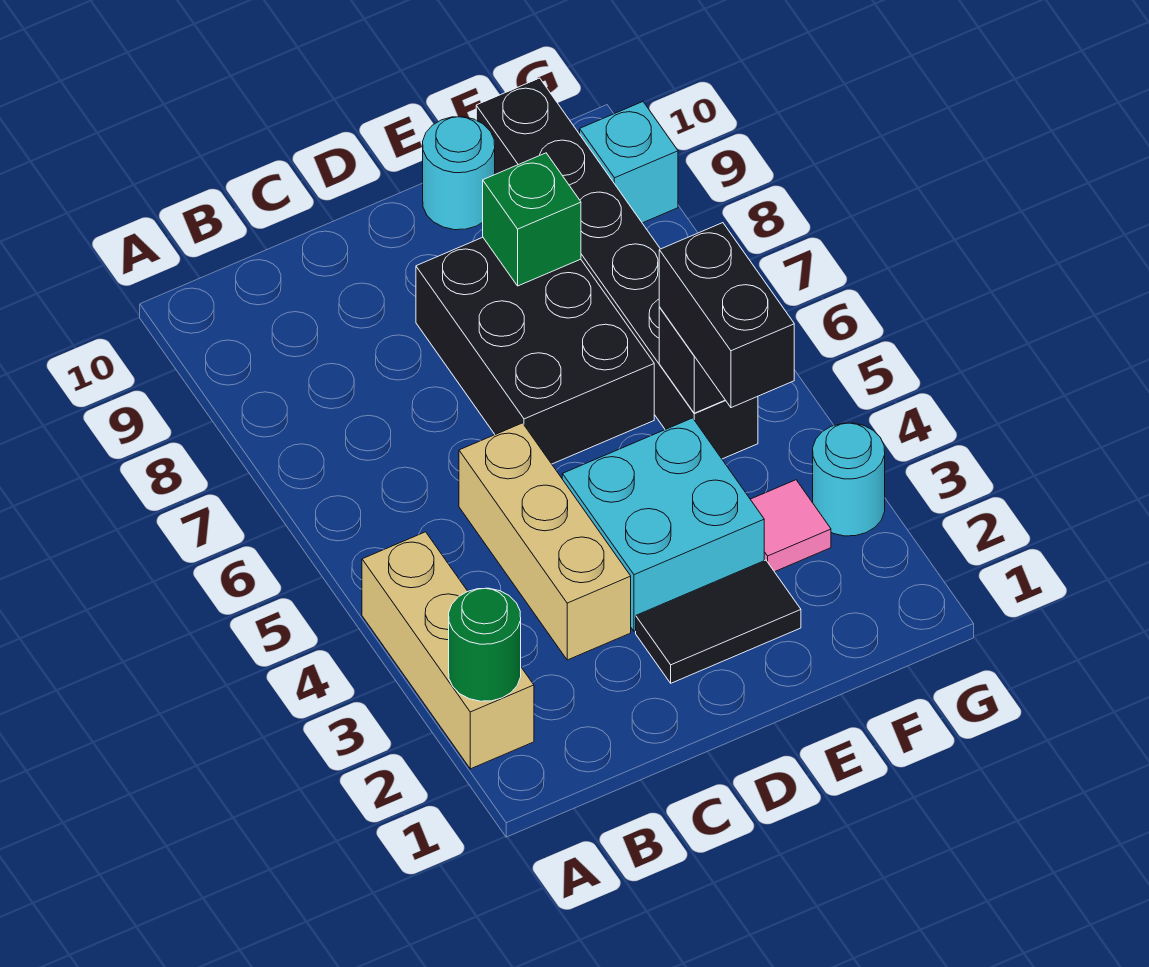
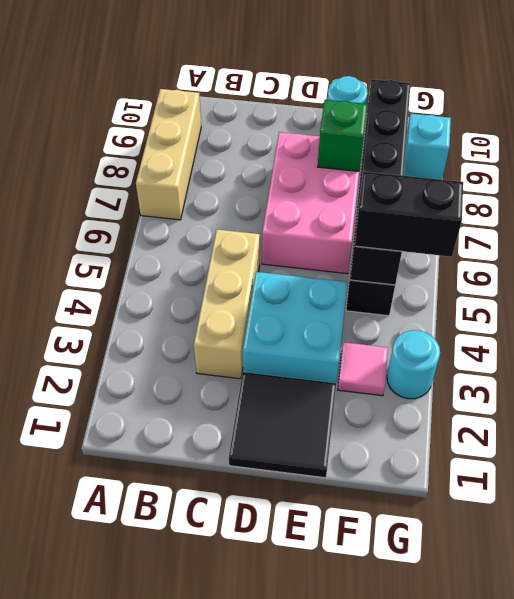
tan 1x3 brick [362,532,534,769] -> tan 1x3 brick moved to [136,89,201,220]
green 1x1 round brick [449,588,521,701] -> none
black 1x2 tile [636,560,801,683] -> black 2x2 tile [229,372,336,478]
black 2x3 brick [416,237,654,464] -> pink 2x3 brick [262,132,359,274]
black 1x2 brick [659,223,794,408] -> black 1x2 brick turned to [355,172,463,257]

